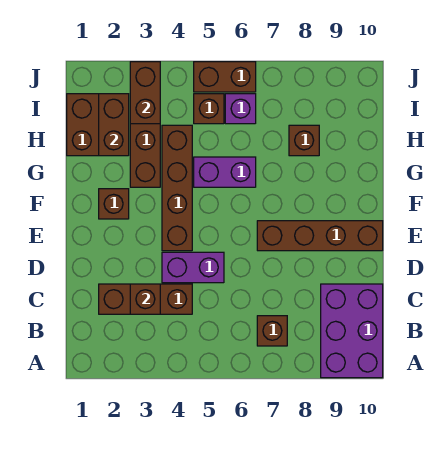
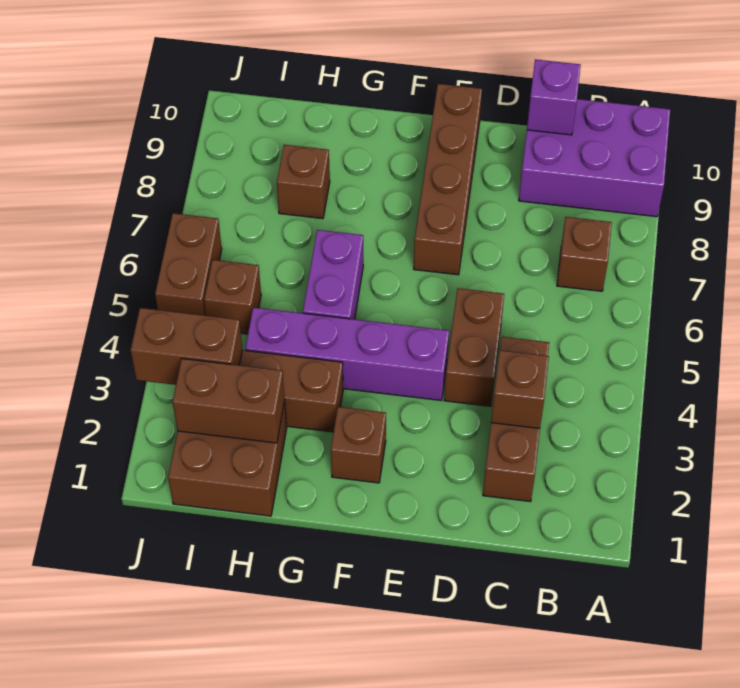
purple 1x2 brick [162,252,224,283] -> brown 1x2 brick [444,288,504,406]
brown 1x4 brick [162,125,192,251] -> purple 1x4 brick [245,308,449,401]
purple 1x1 brick [225,94,256,124] -> purple 1x1 brick moved to [527,59,581,135]

